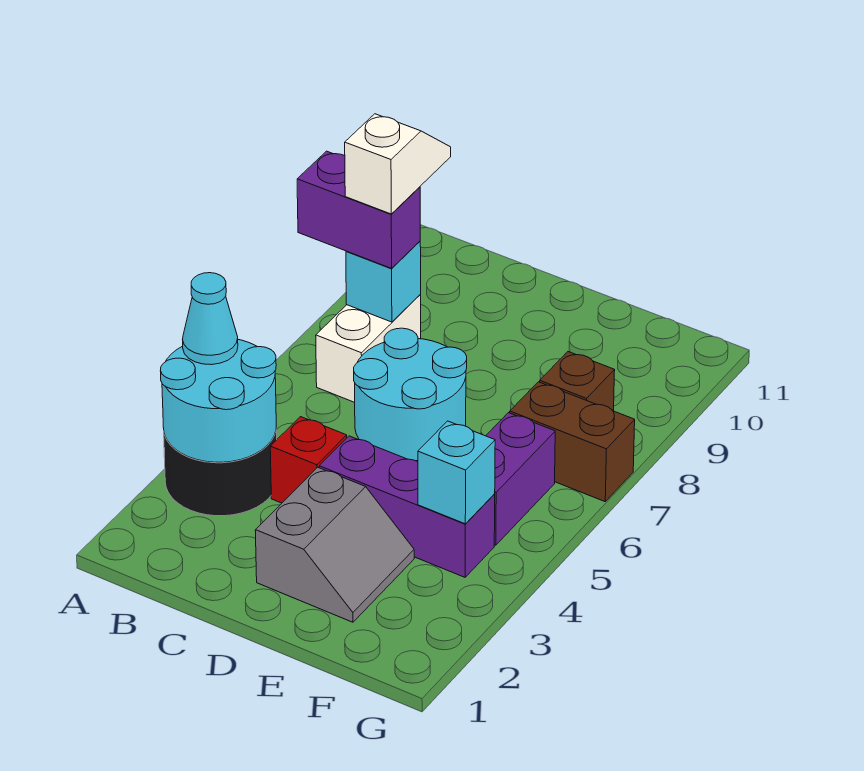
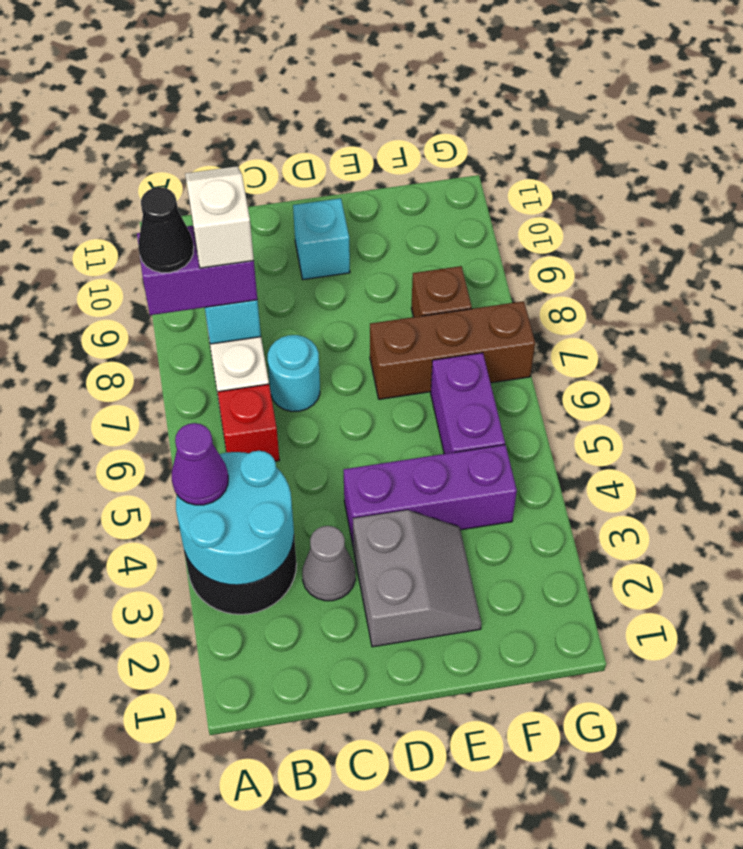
cyan 1x1 cone [183,273,238,365] -> purple 1x1 cone [172,423,228,505]
none -> black 1x1 cone [138,187,194,273]
none -> grey 1x1 cone [302,526,355,601]
red 1x1 brick [270,417,347,503] -> red 1x1 brick moved to [218,384,279,461]
cyan 2x2 round brick [354,328,467,461] -> cyan 1x1 round brick [268,335,320,411]
cyan 1x1 brick [418,421,495,524] -> cyan 1x1 brick moved to [293,198,350,280]
brown 1x2 brick [510,382,635,502] -> brown 1x3 brick [370,301,535,399]

